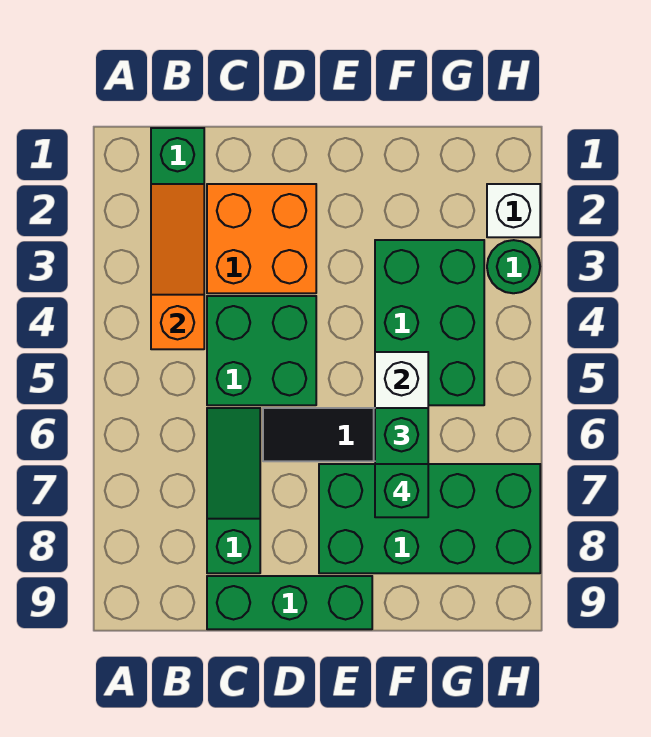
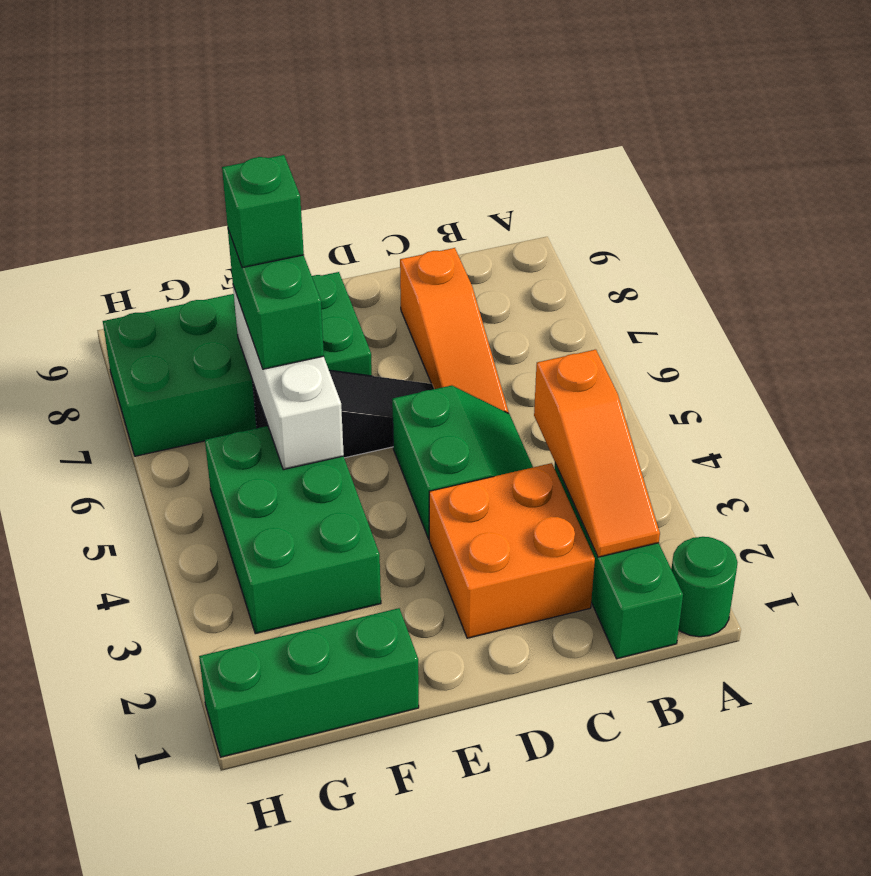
green 2x2 brick [207,296,316,405] -> green 2x2 slope [392,385,533,539]
green 1x3 slope [207,408,260,573] -> orange 1x3 slope [400,248,509,413]
green 1x3 brick [207,576,372,629] -> green 1x3 brick moved to [199,608,419,757]
white 1x1 brick [487,184,540,237] -> none
green 1x1 round brick [487,240,540,293] -> green 1x1 round brick moved to [671,537,738,637]

